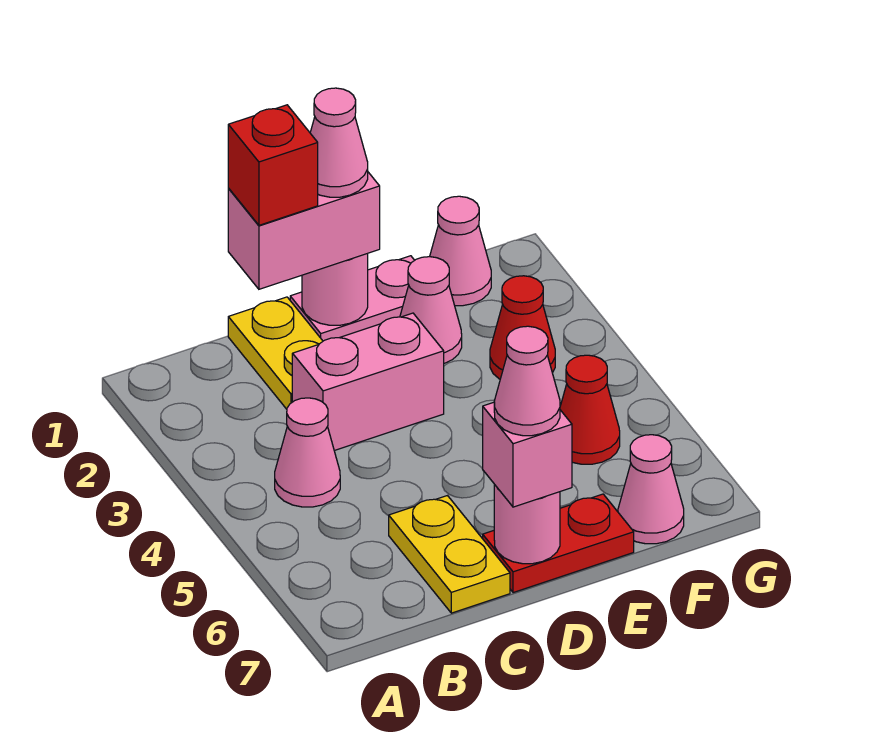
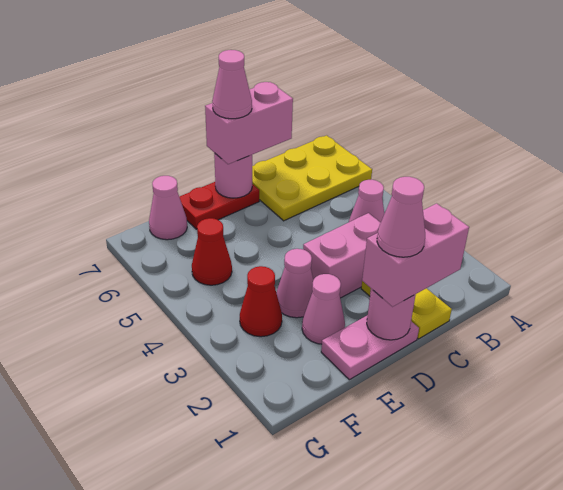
red 1x1 brick [228,105,318,225] -> none
yellow 1x2 plate [389,496,510,613] -> yellow 2x3 plate [252,135,372,221]
pink 1x1 brick [483,402,572,507] -> pink 1x2 brick [205,82,293,164]
pink 1x1 cone [430,196,491,306] -> pink 1x1 cone moved to [276,249,313,318]

